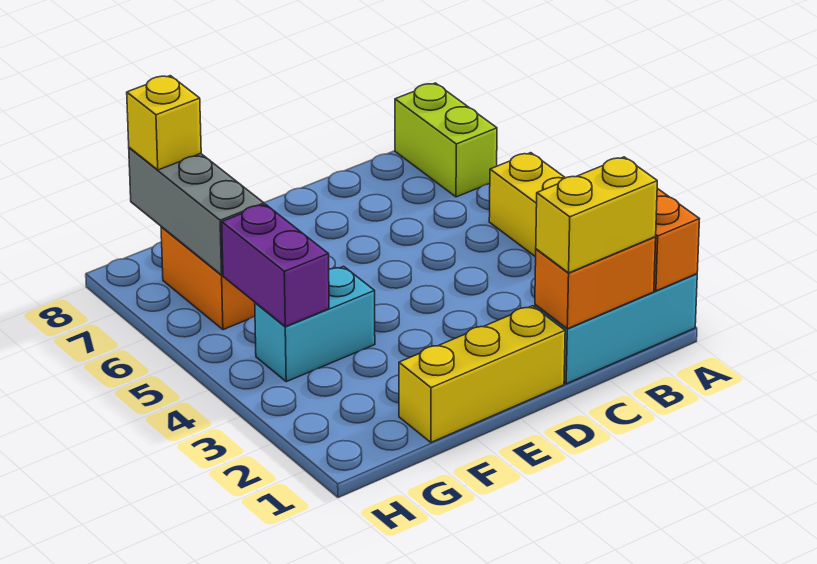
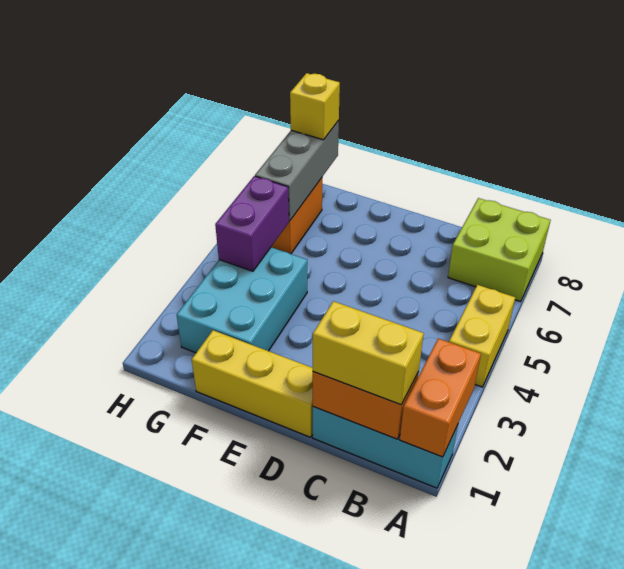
lime 1x2 brick [395,83,497,197] -> lime 2x2 brick [448,198,551,302]
cyan 1x2 brick [255,266,375,382] -> cyan 2x3 brick [177,247,307,353]

